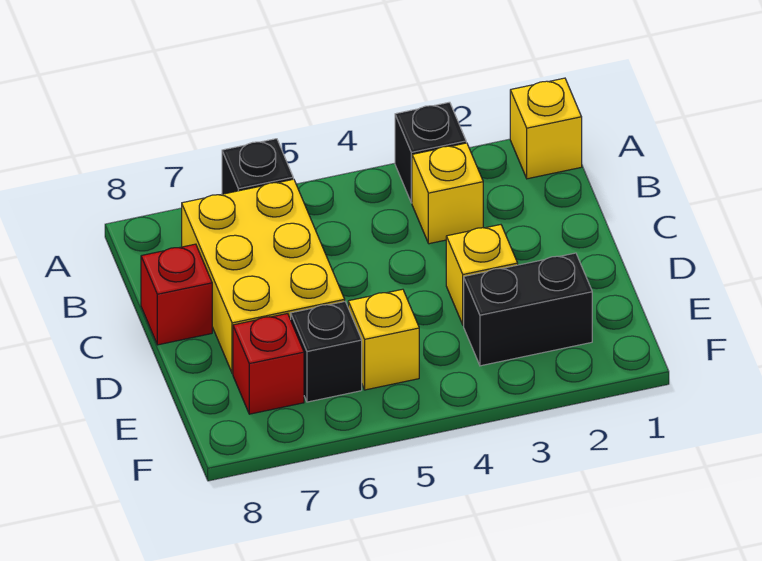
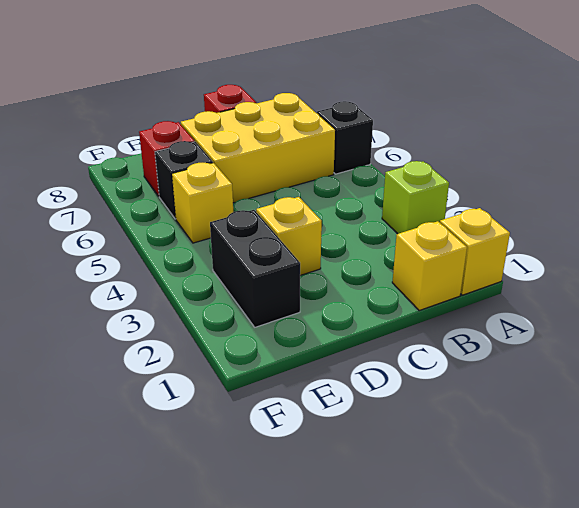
black 1x1 brick [395,102,466,203] -> lime 1x1 brick [382,161,449,234]
yellow 1x1 brick [412,143,483,244] -> yellow 1x1 brick moved to [392,221,467,310]

